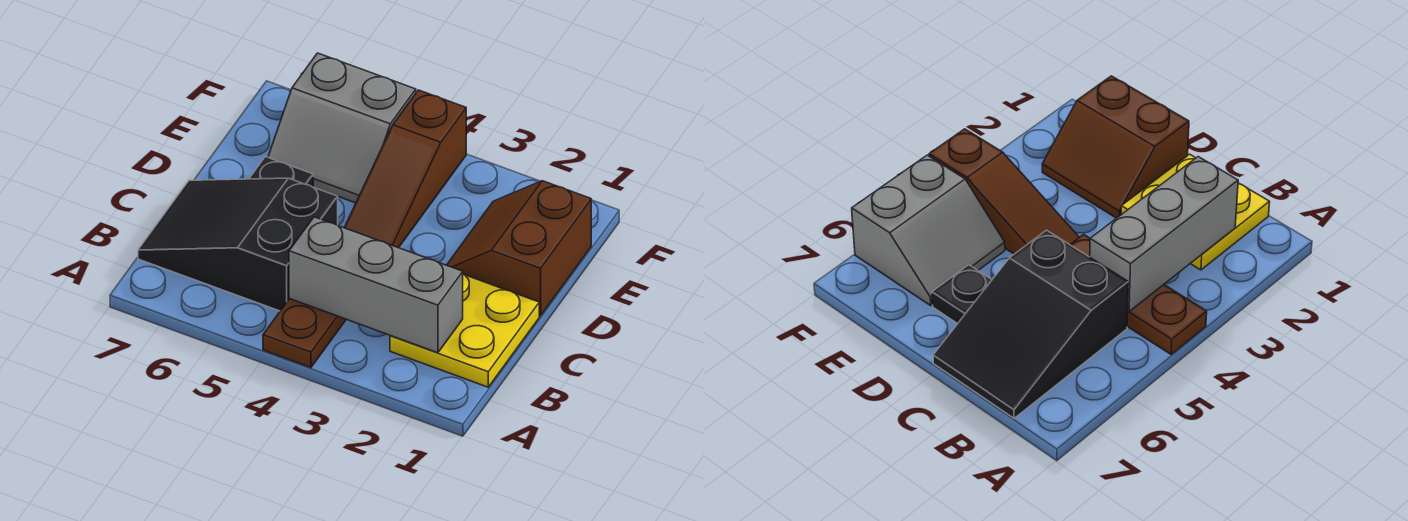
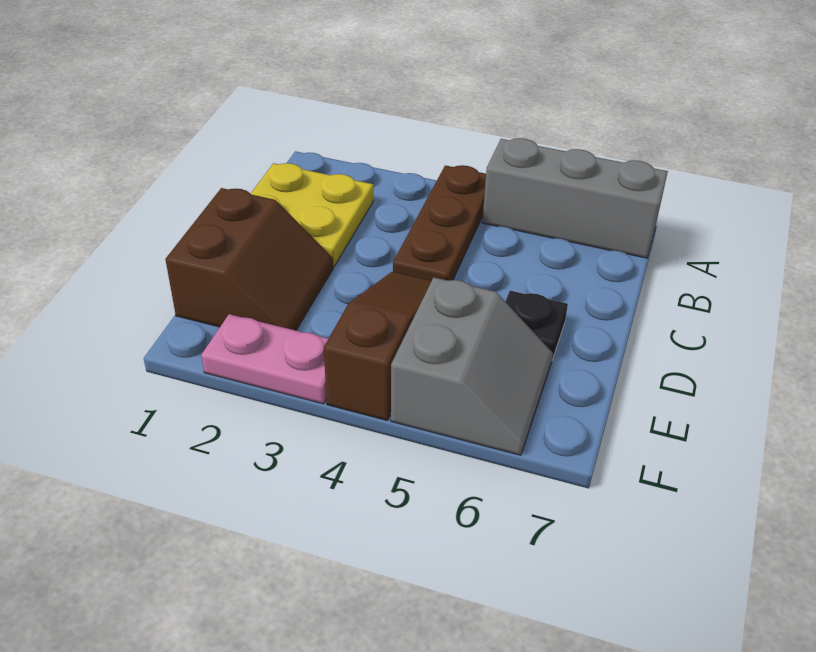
grey 1x3 brick [289,217,463,353] -> grey 1x3 brick moved to [482,138,668,258]
black 2x3 slope [138,178,338,311] -> none
grey 2x2 slope [268,53,416,203] -> grey 2x2 slope turned to [391,277,553,455]
none -> pink 1x2 plate [201,314,328,404]

